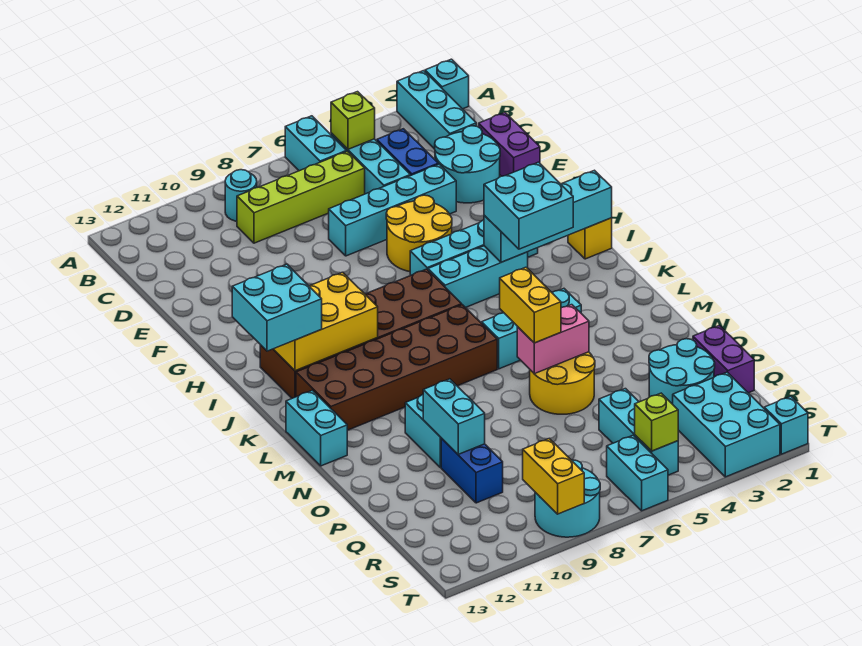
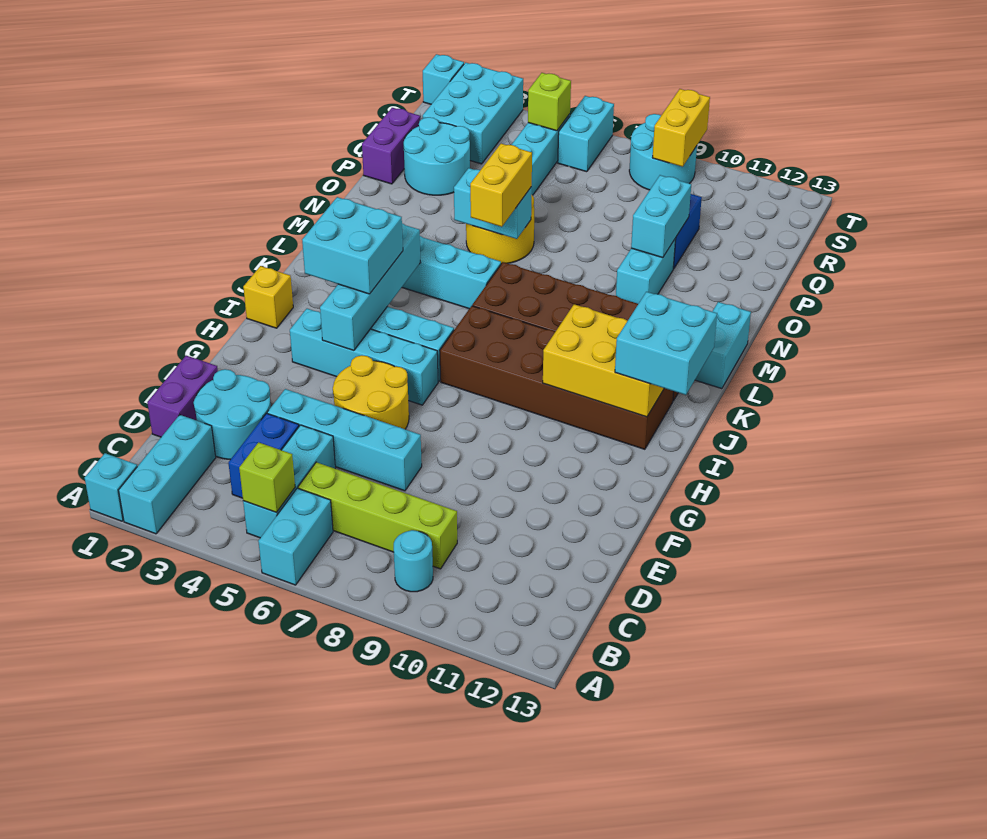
cyan 1x4 brick [484,170,612,262] -> cyan 1x4 brick turned to [320,223,420,351]
pink 1x2 brick [517,305,589,374] -> cyan 1x2 brick [454,168,532,239]

